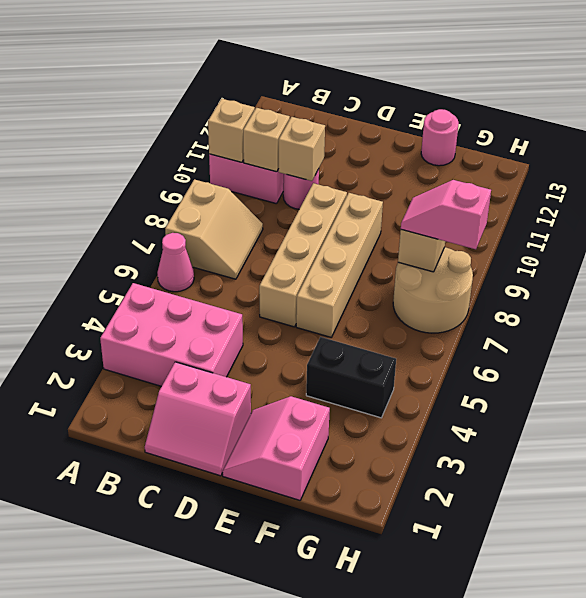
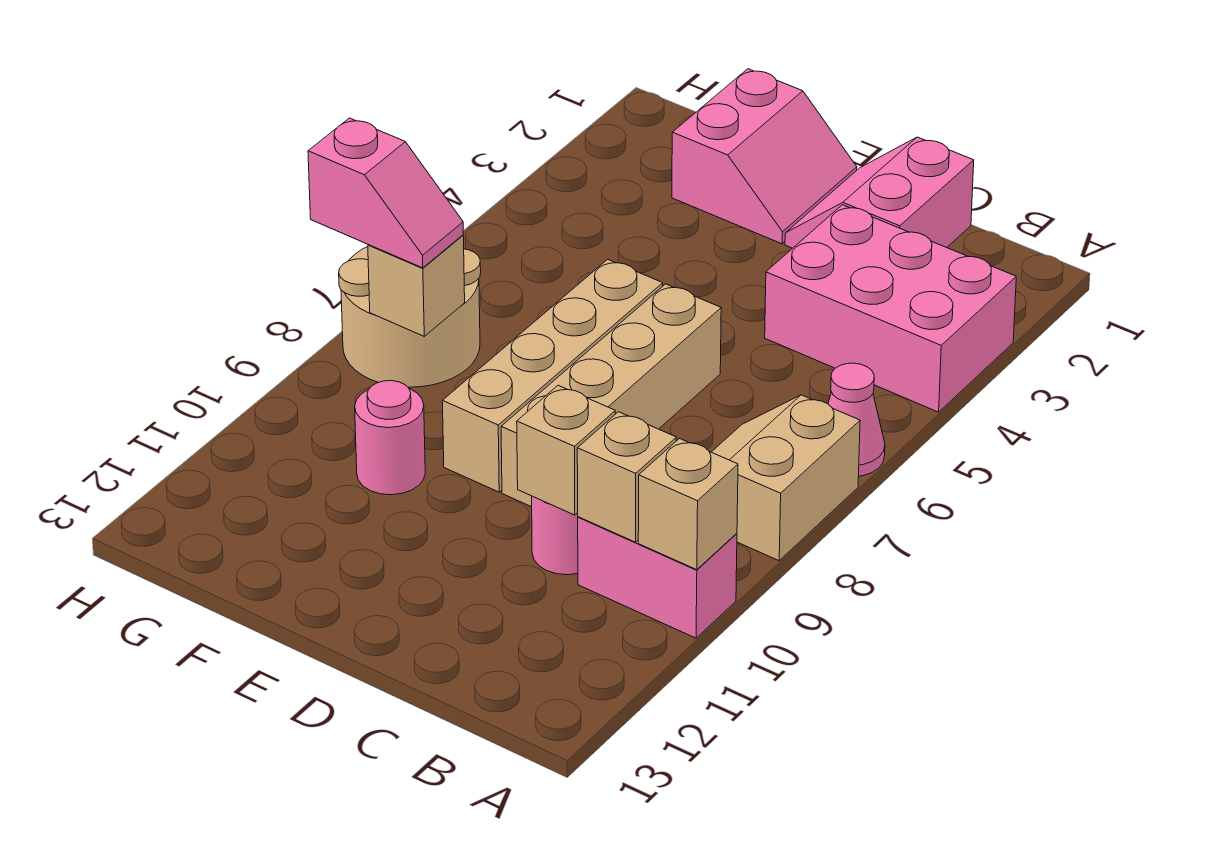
pink 2x2 slope [145,362,251,476] -> pink 2x2 slope turned to [785,137,974,248]
black 1x2 brick [306,337,396,418] -> none
pink 1x1 round brick [421,109,459,166] -> pink 1x1 round brick moved to [355,381,425,495]

